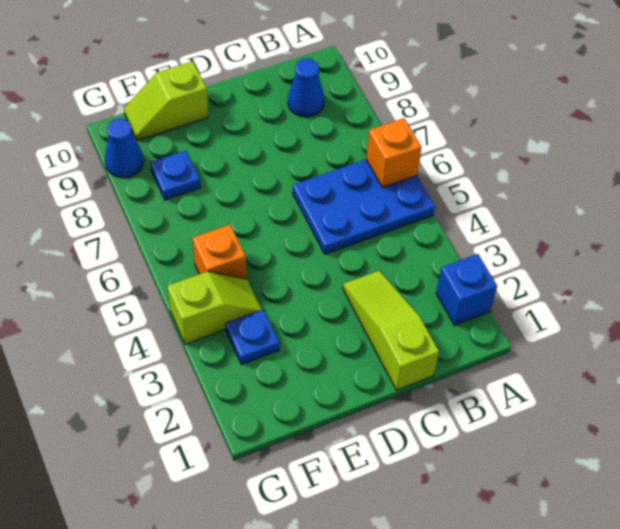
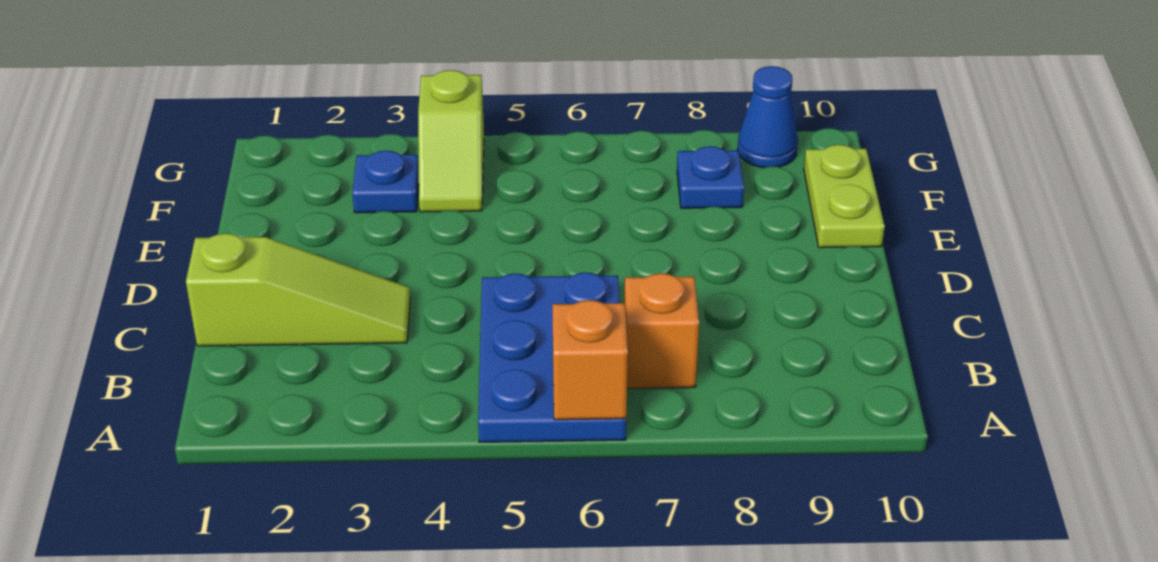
blue 1x1 brick [436,254,497,325] -> none
blue 1x1 cone [288,59,324,117] -> none
lime 1x2 slope [124,61,208,141] -> lime 1x2 plate [804,145,885,248]
orange 1x1 brick [193,225,246,279] -> orange 1x1 brick moved to [624,273,699,388]

